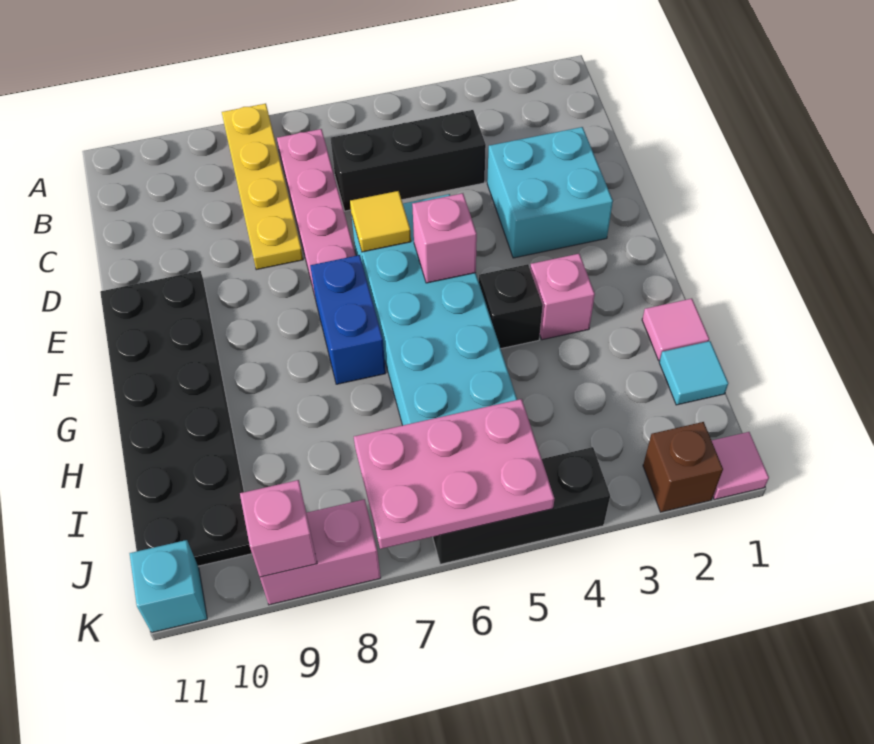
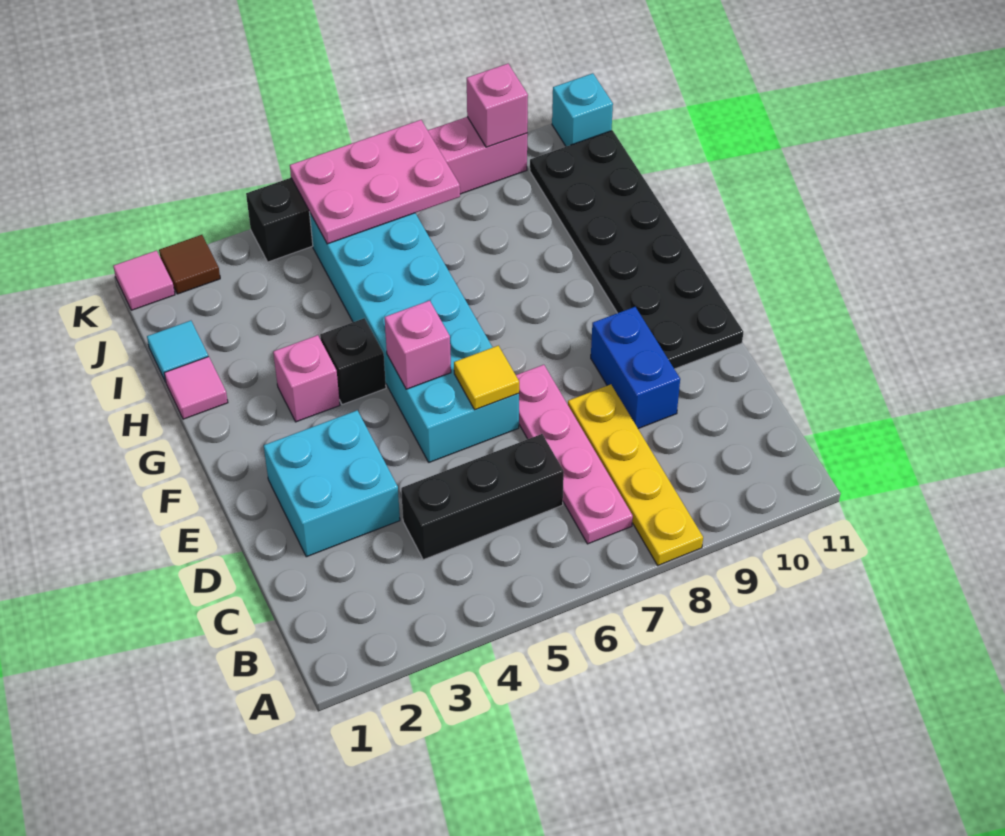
blue 1x2 brick [310,255,386,384] -> blue 1x2 brick moved to [591,307,680,429]
brown 1x1 brick [643,422,723,512] -> brown 1x1 tile [159,235,220,294]

